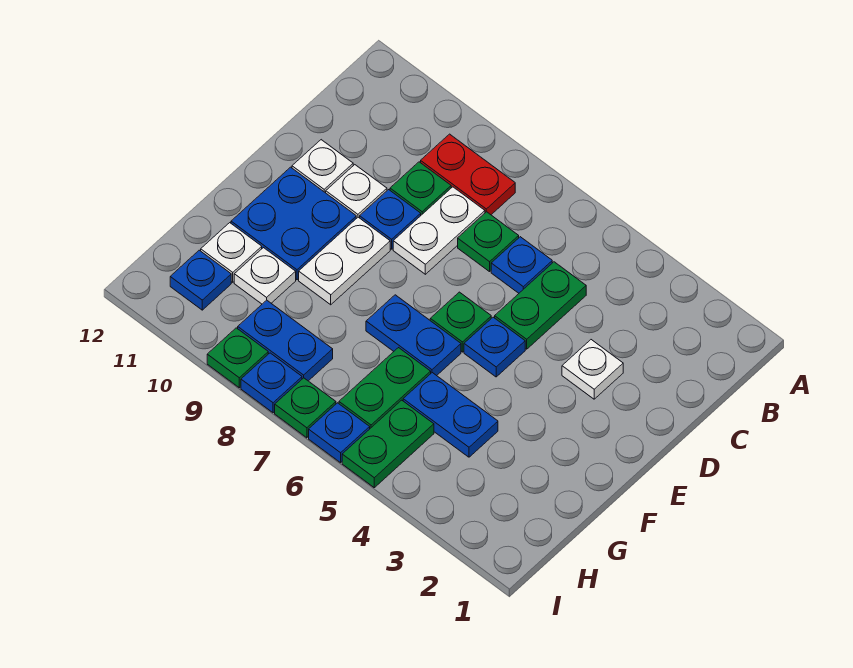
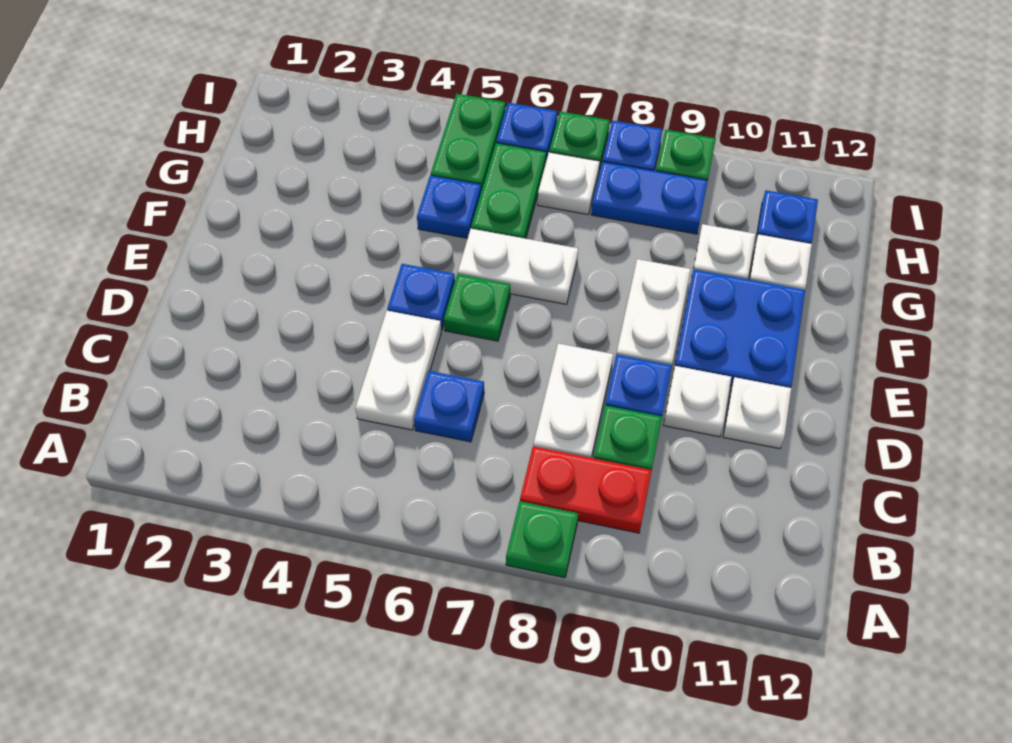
green 1x2 plate [495,262,586,349] -> white 1x2 plate [355,311,441,430]
green 1x1 plate [458,212,519,272] -> green 1x1 plate moved to [506,501,578,578]
white 1x1 plate [562,340,623,399] -> white 1x1 plate moved to [538,152,600,214]
blue 1x2 plate [366,295,461,376] -> white 1x2 plate [458,229,578,304]
blue 1x2 plate [403,373,498,457] -> blue 1x1 plate [417,175,481,238]

